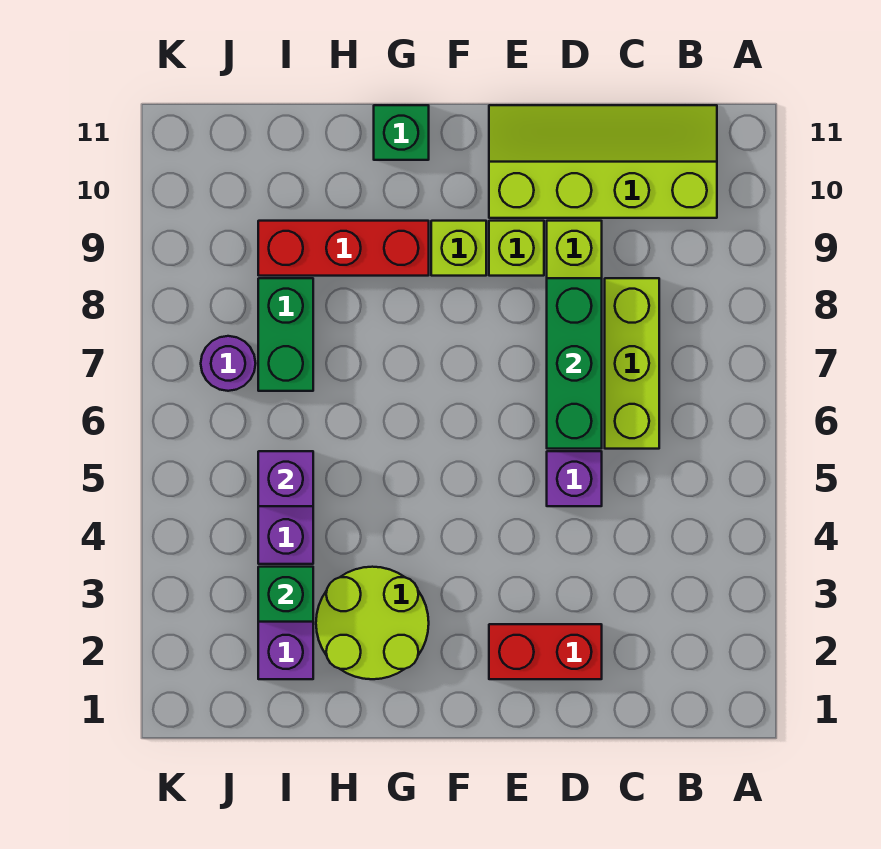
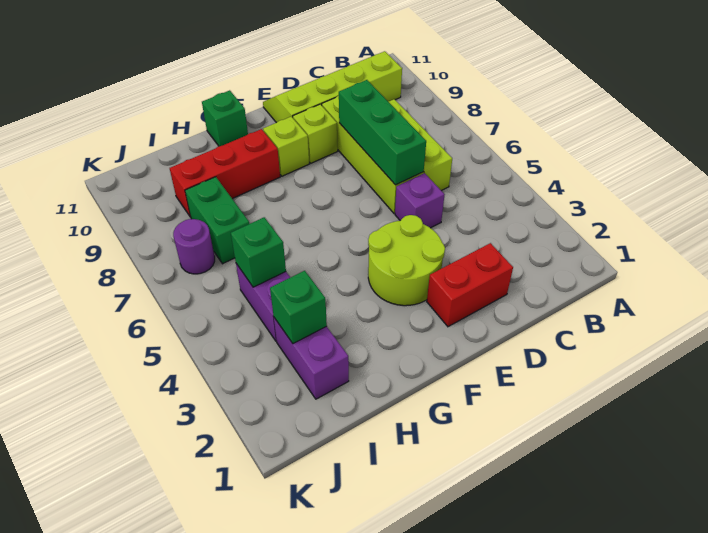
lime 2x2 round brick [316,567,429,679] -> lime 2x2 round brick moved to [368,215,445,306]
purple 1x1 brick [258,451,313,506] -> green 1x1 brick [231,217,286,287]

